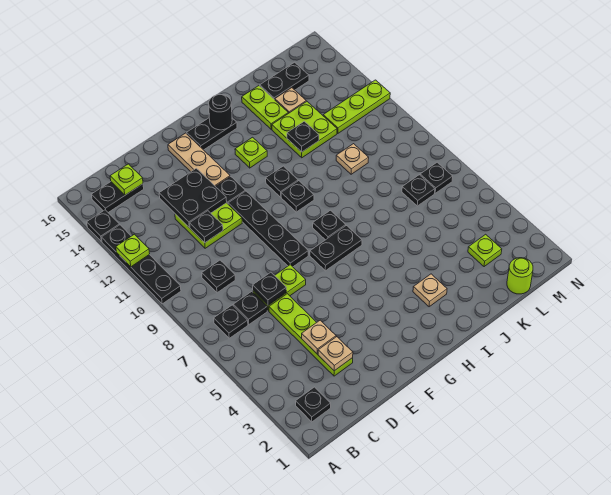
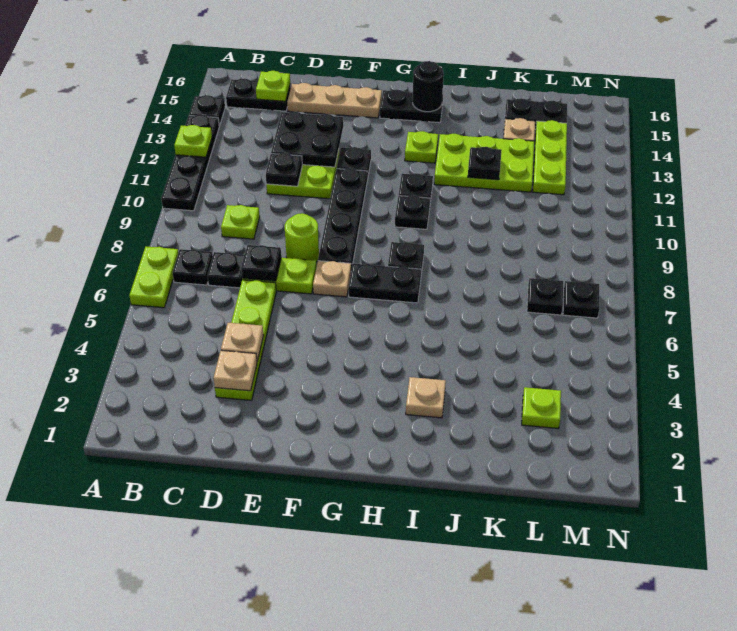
black 1x1 plate [296,387,331,422] -> none
black 1x1 plate [202,260,235,293] -> lime 1x1 plate [221,205,260,239]
tan 1x3 plate [168,133,230,186] -> tan 1x3 plate turned to [287,83,382,118]
lime 2x2 plate [272,102,337,158] -> lime 2x3 plate [434,134,534,192]
lime 1x2 plate [242,86,288,129] -> lime 1x2 plate moved to [129,247,179,308]
tan 1x1 plate [336,144,369,174] -> tan 1x1 plate moved to [313,261,351,297]
lime 1x1 round brick [507,258,533,294] -> lime 1x1 round brick moved to [285,213,319,262]
lime 1x3 plate [323,80,390,133] -> lime 1x3 plate turned to [533,120,567,195]

